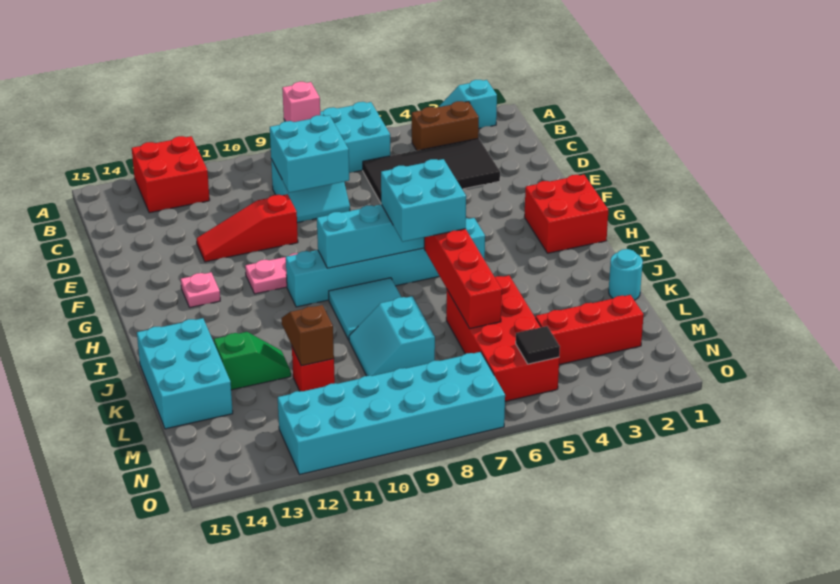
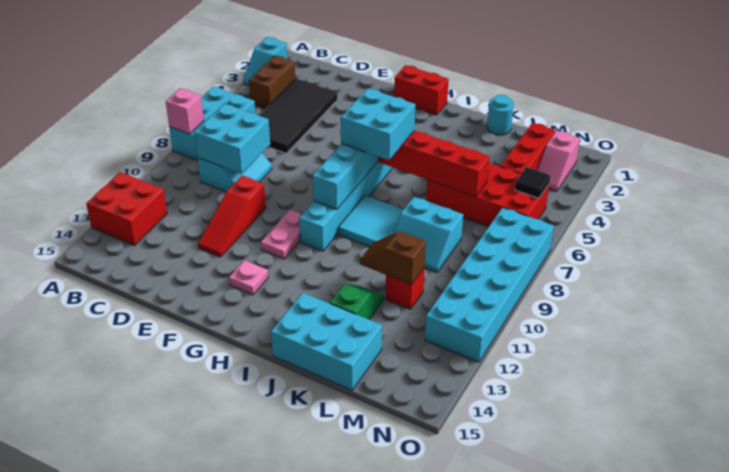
red 2x2 brick [524,175,608,253] -> red 1x2 brick [394,65,449,115]
none -> pink 1x2 slope [537,131,580,191]

